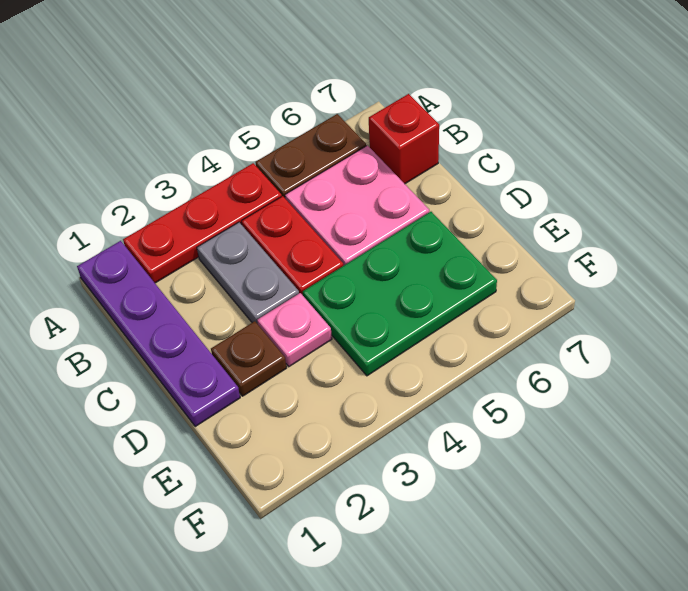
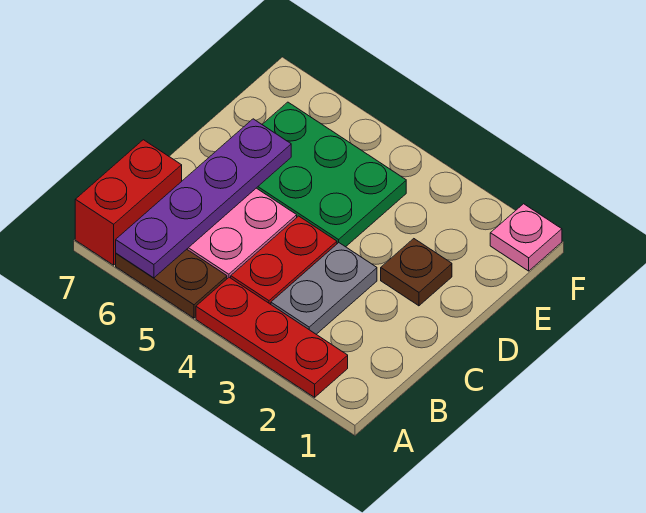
purple 1x4 plate [77,241,240,426] -> purple 1x4 plate moved to [116,119,291,278]
red 1x1 brick [369,94,439,184] -> red 1x2 brick [75,140,182,265]
pink 1x1 plate [257,293,332,367] -> pink 1x1 plate moved to [490,204,562,271]

